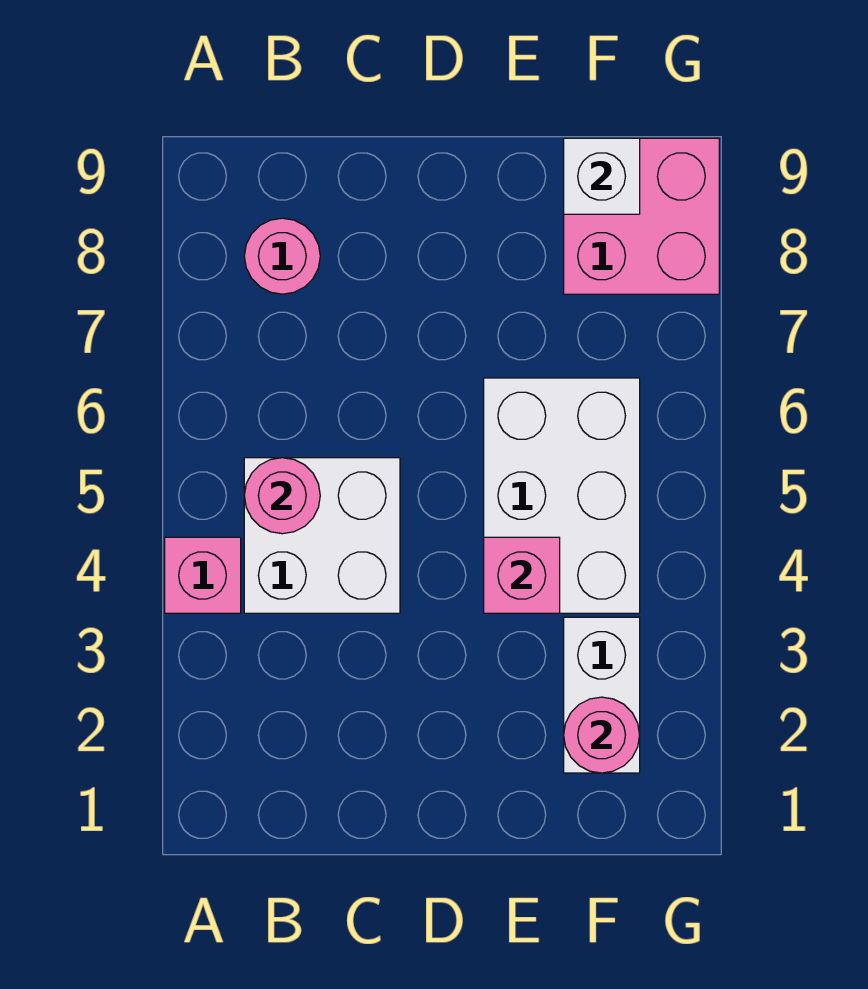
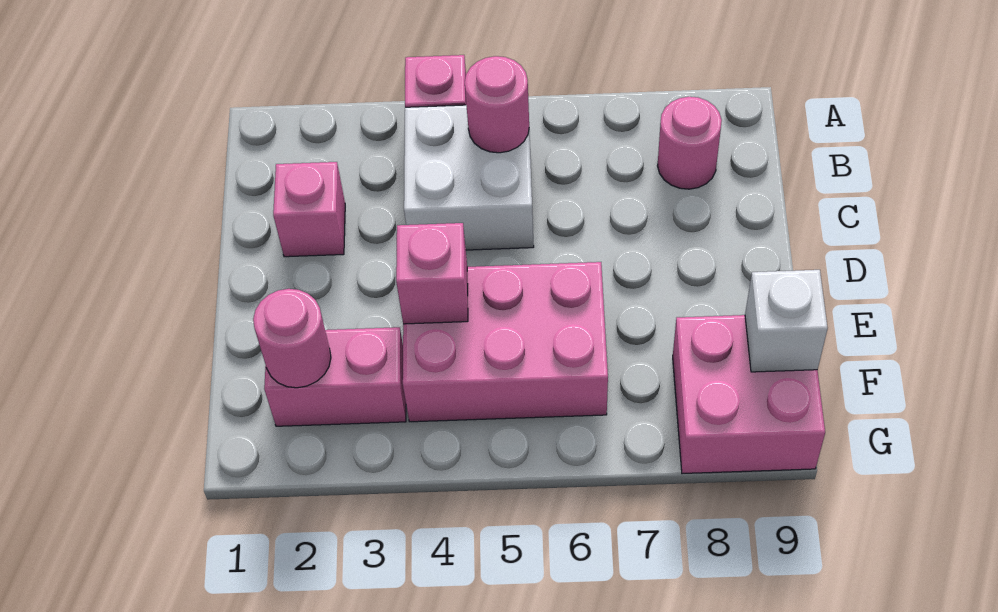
none -> pink 1x1 brick [273,162,345,257]
white 2x3 brick [484,378,640,613] -> pink 2x3 brick [403,262,608,422]
white 1x2 brick [564,617,640,773] -> pink 1x2 brick [264,327,406,426]

